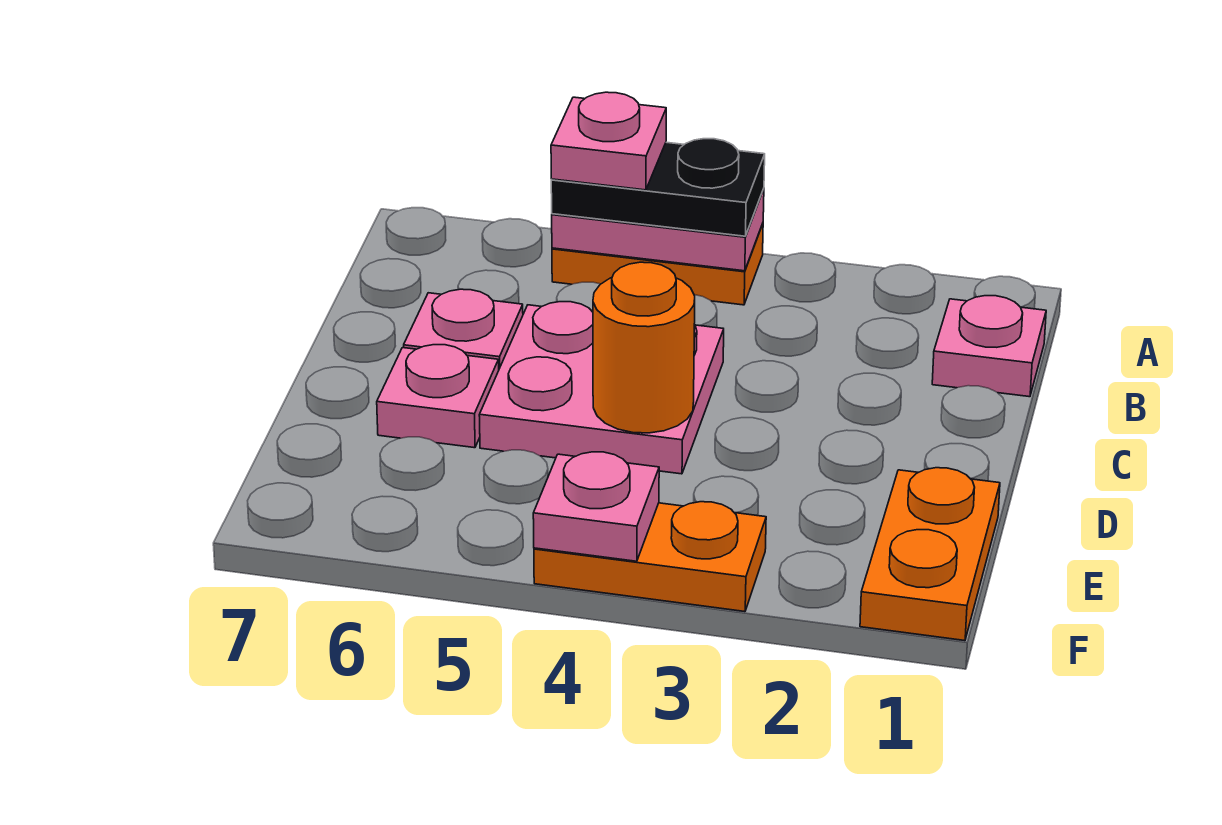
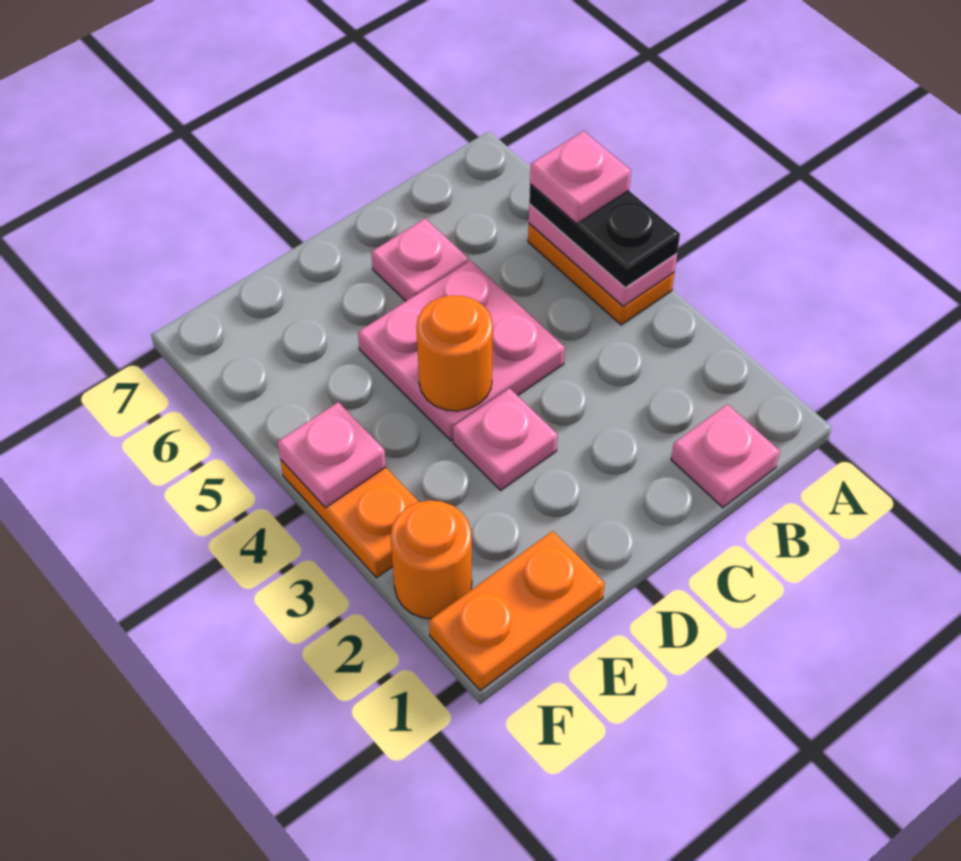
pink 1x1 plate [377,345,499,448] -> pink 1x1 plate moved to [453,388,558,491]
none -> orange 1x1 round brick [390,500,472,619]

